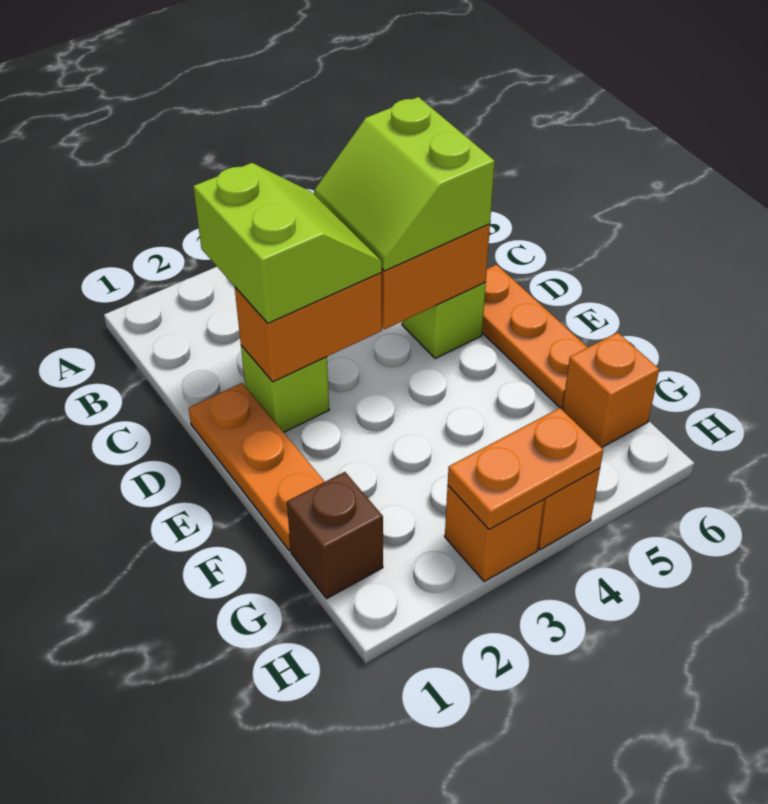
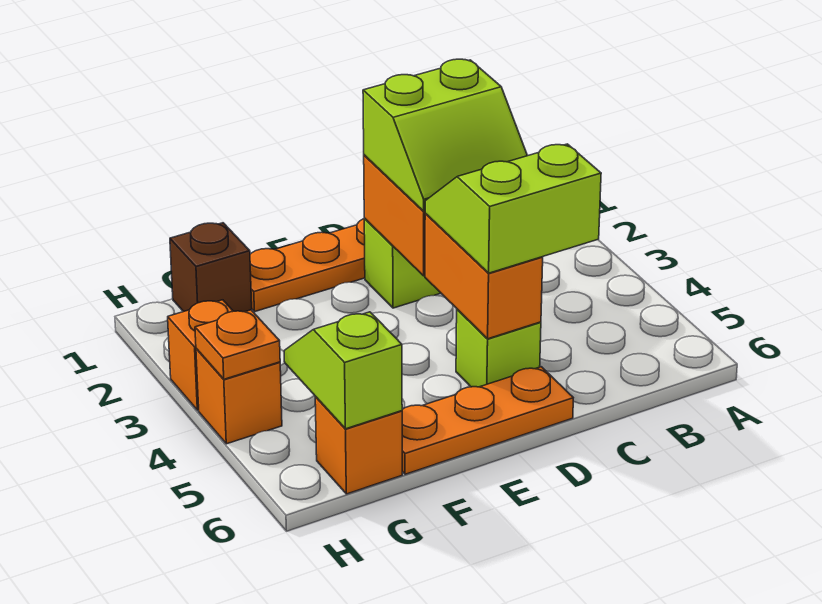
none -> lime 1x2 slope [284,312,402,429]
orange 1x2 plate [448,408,603,529] -> orange 1x1 plate [195,310,280,379]

